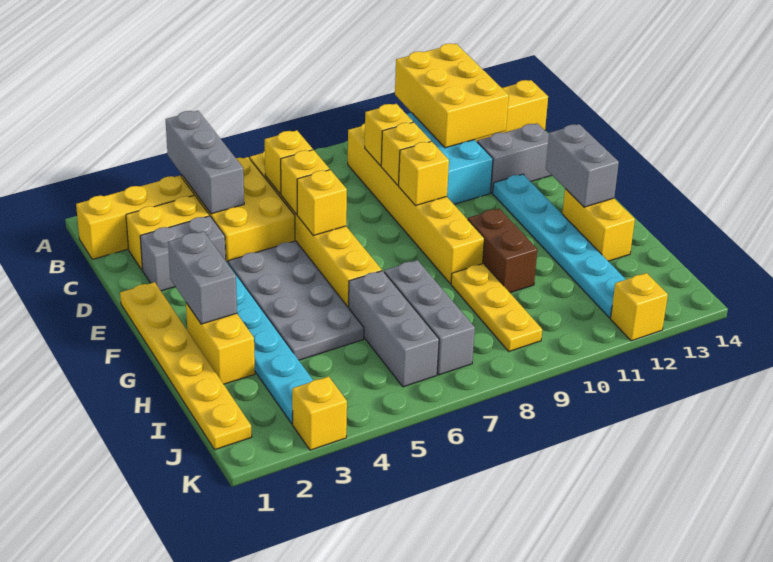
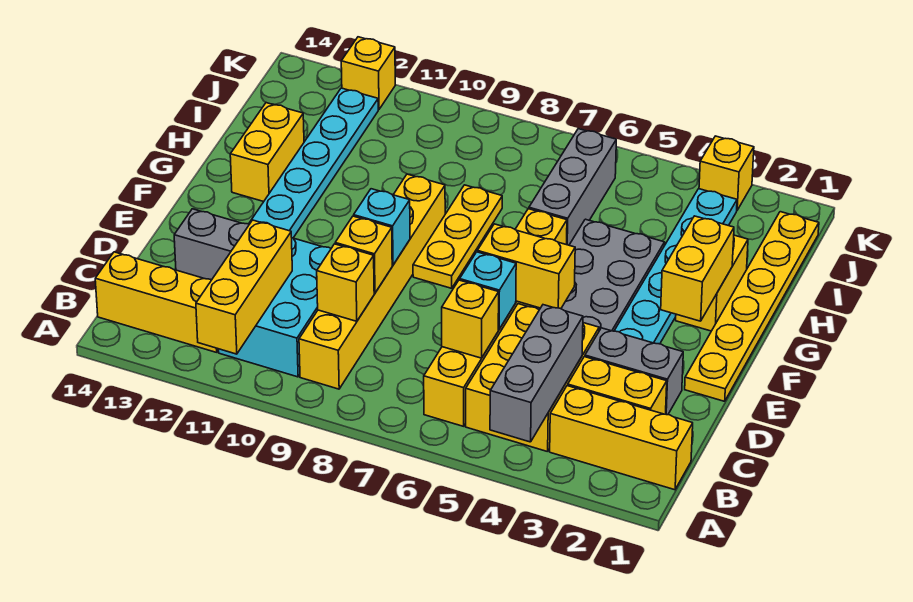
yellow 2x3 brick [395,43,509,148] -> yellow 1x3 brick [196,220,292,354]
yellow 1x1 brick [281,150,330,215] -> cyan 1x1 brick [460,252,516,329]
yellow 1x1 brick [297,170,347,236] -> yellow 1x2 brick [477,224,575,309]
yellow 1x1 brick [399,141,449,206] -> cyan 1x1 brick [354,189,410,265]
grey 1x2 brick [168,231,237,324] -> yellow 1x2 brick [661,216,734,321]
grey 1x2 brick [546,124,619,207] -> none
brown 1x2 brick [468,209,537,293] -> none
grey 1x3 brick [384,260,475,375] -> none
yellow 1x3 plate [451,264,542,351] -> yellow 1x3 plate moved to [413,185,502,288]

